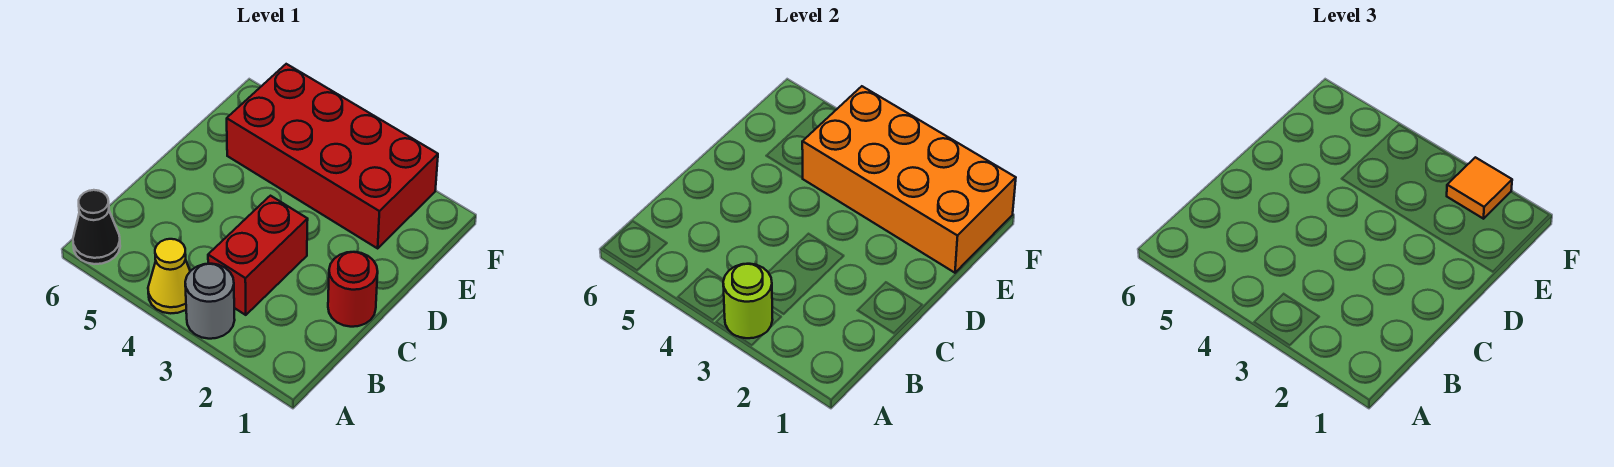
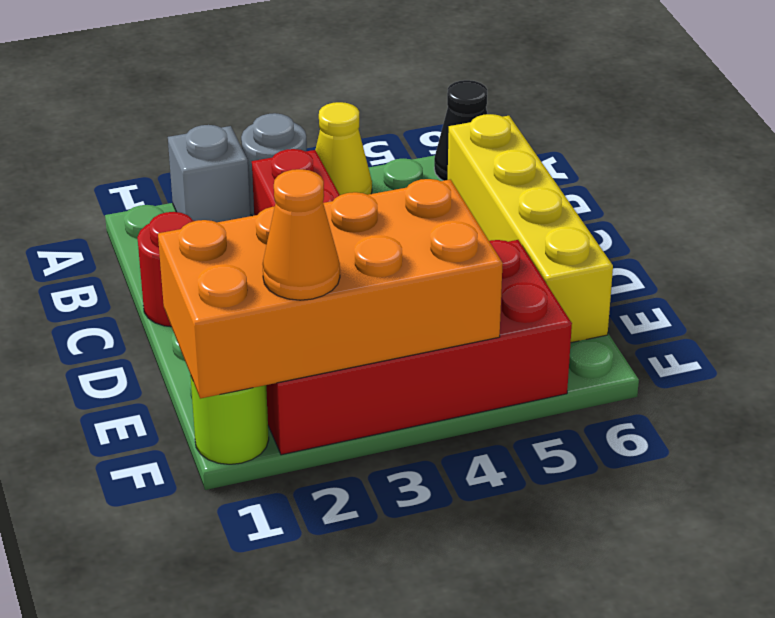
none -> grey 1x1 brick [168,125,250,222]
lime 1x1 round brick [723,264,773,338] -> lime 1x1 round brick moved to [190,375,269,464]
none -> yellow 1x4 brick [448,114,613,343]
orange 1x1 tile [1447,157,1512,219] -> orange 1x1 cone [263,169,340,300]

